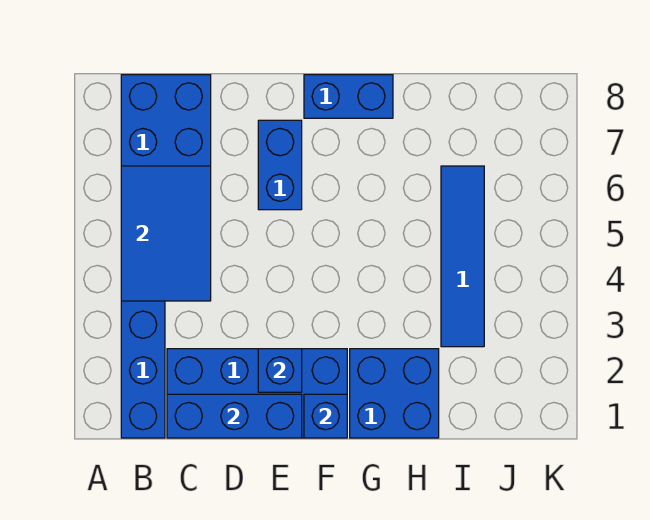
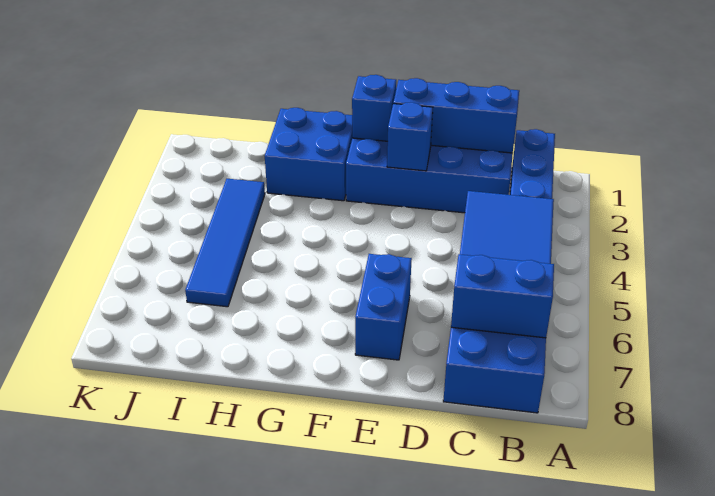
blue 1x2 brick [304,75,393,118] -> blue 1x2 brick moved to [451,254,554,338]

